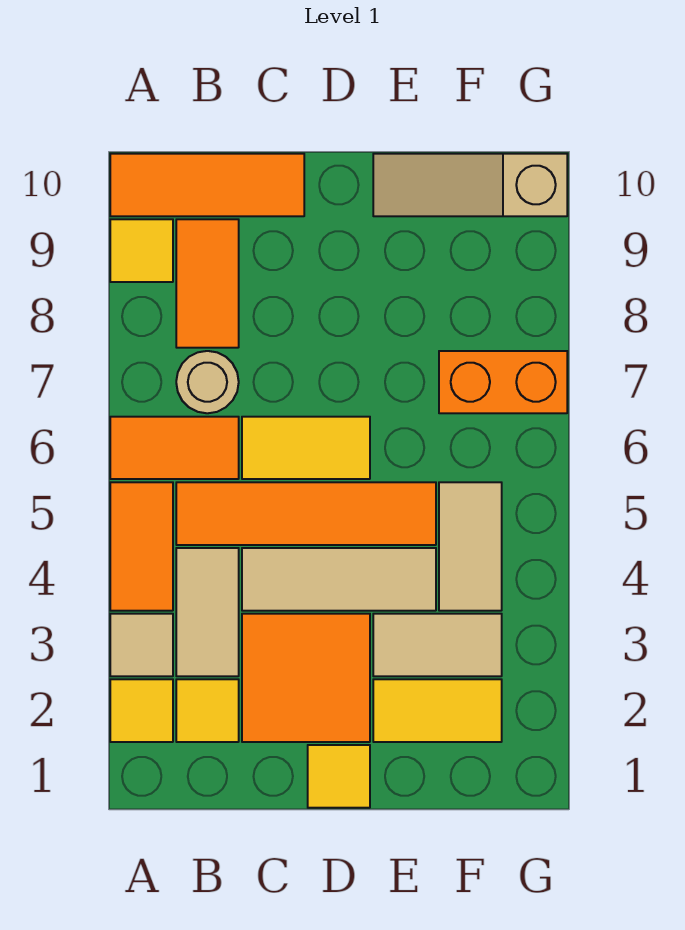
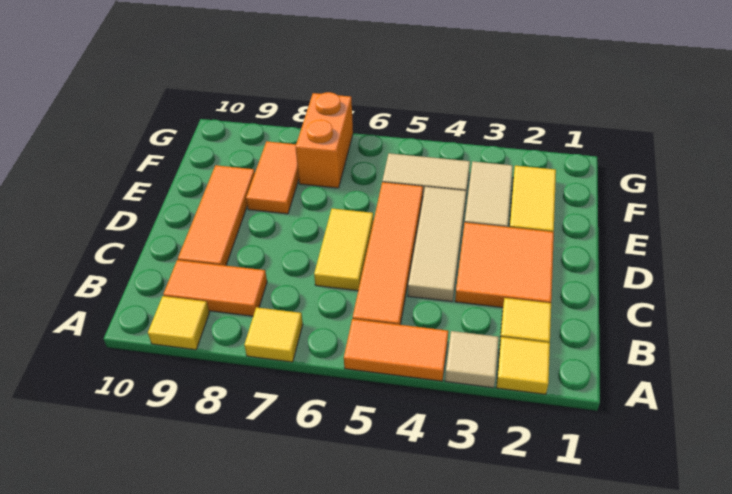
orange 1x2 tile [110,417,239,479] -> orange 1x2 tile moved to [246,141,299,214]
orange 1x3 tile [110,154,304,216] -> orange 1x3 tile moved to [178,165,255,266]
tan 1x2 tile [176,548,239,676] -> none
tan 1x1 round brick [176,351,239,413] -> none
yellow 1x1 tile [308,745,370,808] -> yellow 1x1 tile moved to [244,307,303,362]
tan 1x3 slope [373,154,567,216] -> none

